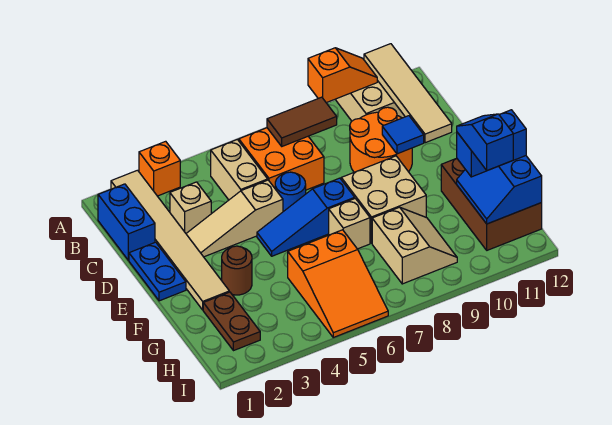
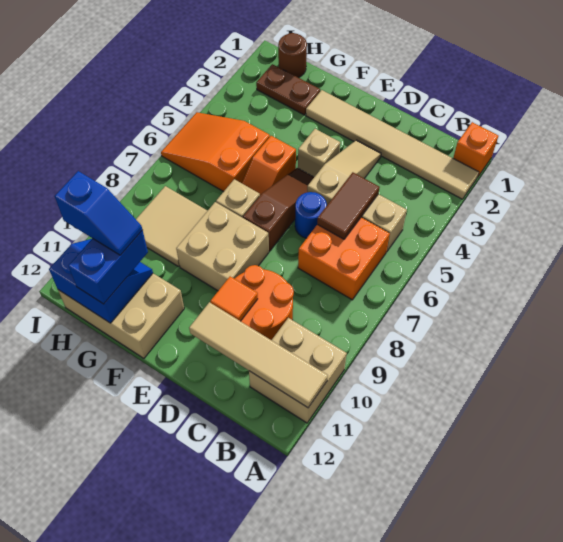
orange 1x1 brick [139,141,180,196] -> orange 1x1 brick moved to [453,122,498,176]
orange 1x2 slope [308,48,377,103] -> orange 1x2 slope moved to [242,136,296,195]
blue 1x2 brick [98,184,155,260] -> none
brown 1x2 tile [267,97,337,146] -> brown 1x2 tile moved to [317,172,380,239]
tan 1x1 brick [170,182,211,233] -> tan 1x1 brick moved to [298,129,340,177]
blue 1x2 plate [129,242,186,301] -> none
blue 1x1 tile [382,116,424,154] -> orange 1x1 tile [210,276,258,321]
blue 1x3 slope [257,178,355,256] -> brown 1x3 slope [243,168,314,251]
brown 1x1 round brick [222,246,252,295] -> brown 1x1 round brick moved to [278,33,307,78]
brown 2x3 brick [441,158,542,250] -> tan 2x3 brick [58,273,184,358]
tan 2x2 slope [372,207,457,284] -> tan 2x2 tile [136,186,207,267]

